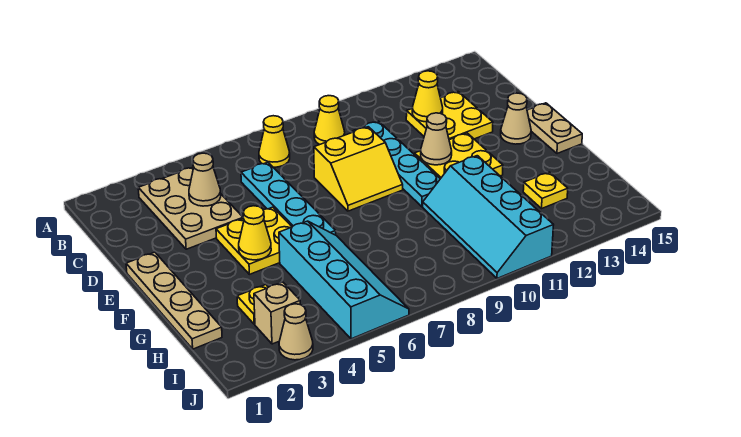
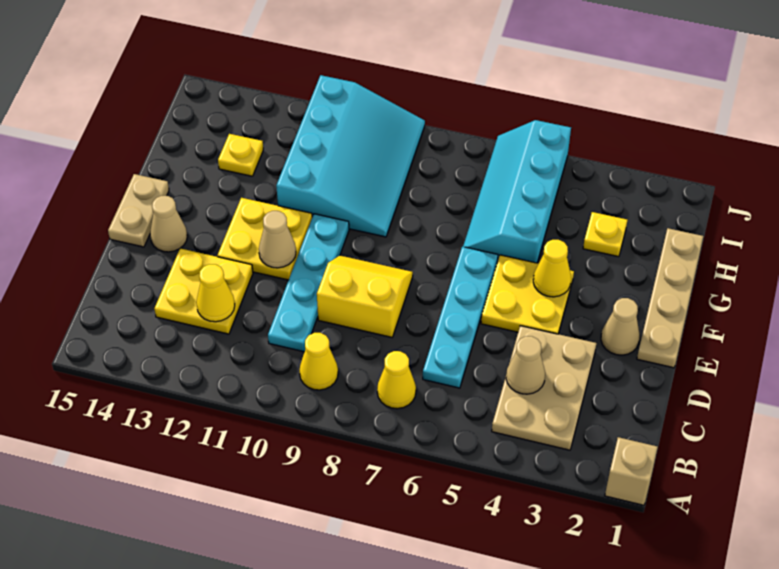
cyan 2x4 slope [423,156,553,278] -> cyan 3x4 slope [276,75,425,237]
tan 1x1 brick [254,282,300,344] -> tan 1x1 brick moved to [605,437,658,505]
tan 1x1 cone [279,304,313,360] -> tan 1x1 cone moved to [601,298,640,355]

